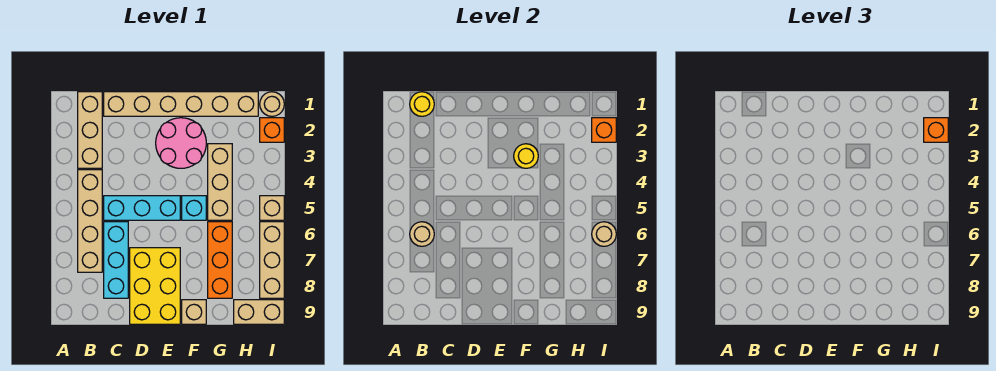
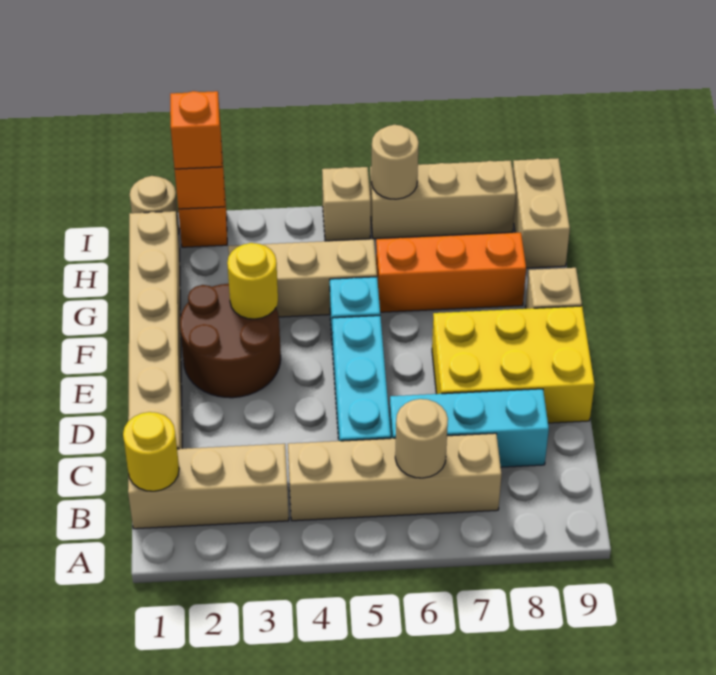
pink 2x2 round brick [156,118,206,168] -> brown 2x2 round brick [180,284,281,398]

